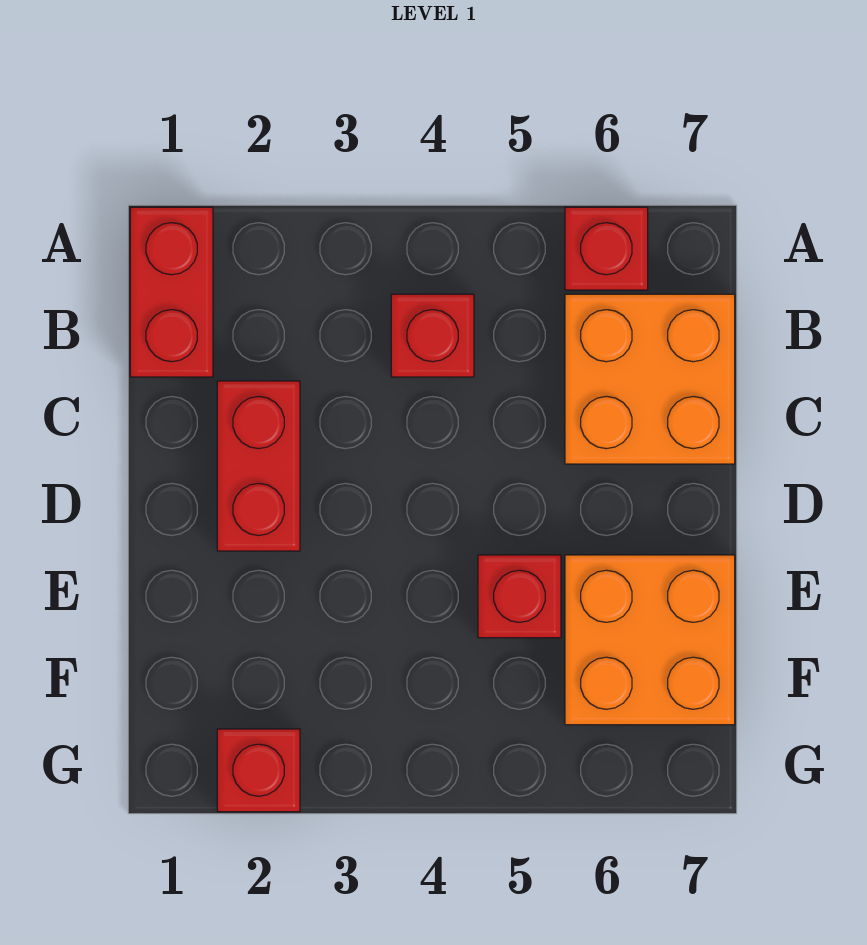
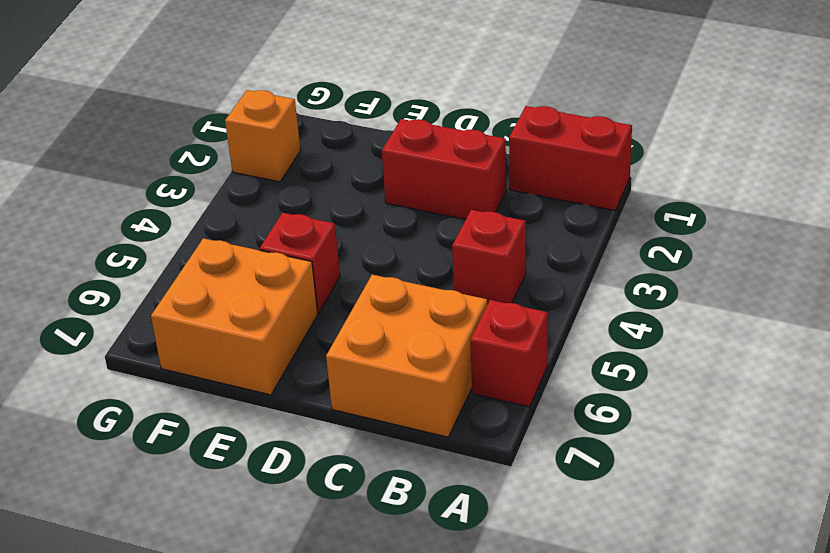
red 1x1 brick [217,729,300,812] -> orange 1x1 brick [225,90,301,182]

